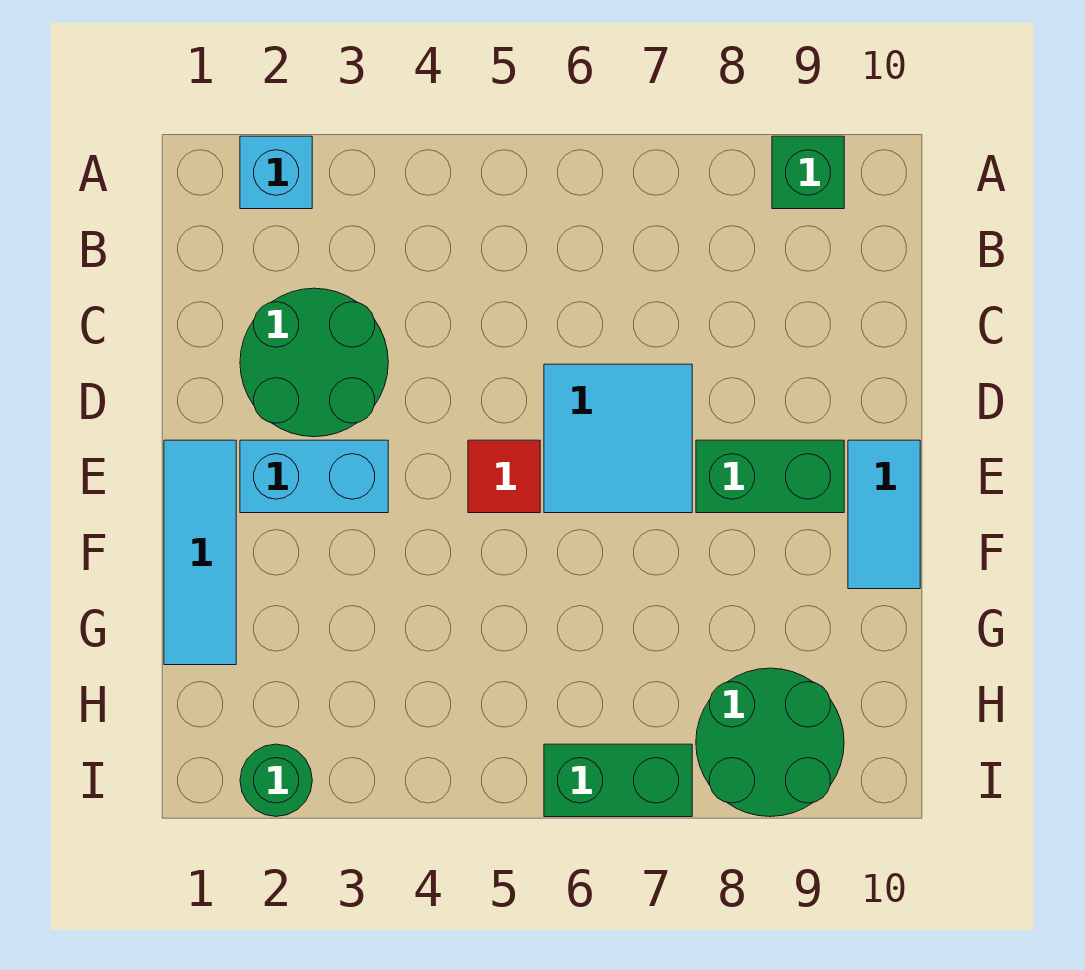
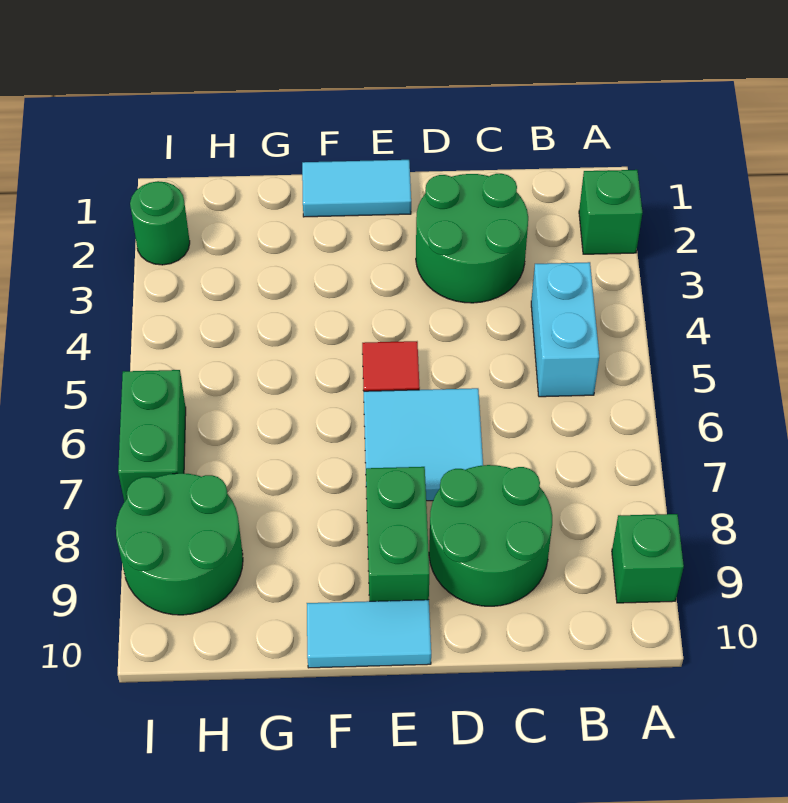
cyan 1x1 brick [240,136,312,209] -> green 1x1 brick [579,170,642,254]
none -> green 2x2 round brick [429,465,552,606]
cyan 1x3 tile [164,440,236,665] -> cyan 1x2 tile [302,160,411,217]
cyan 1x2 brick [240,440,388,513] -> cyan 1x2 brick moved to [531,262,599,397]

